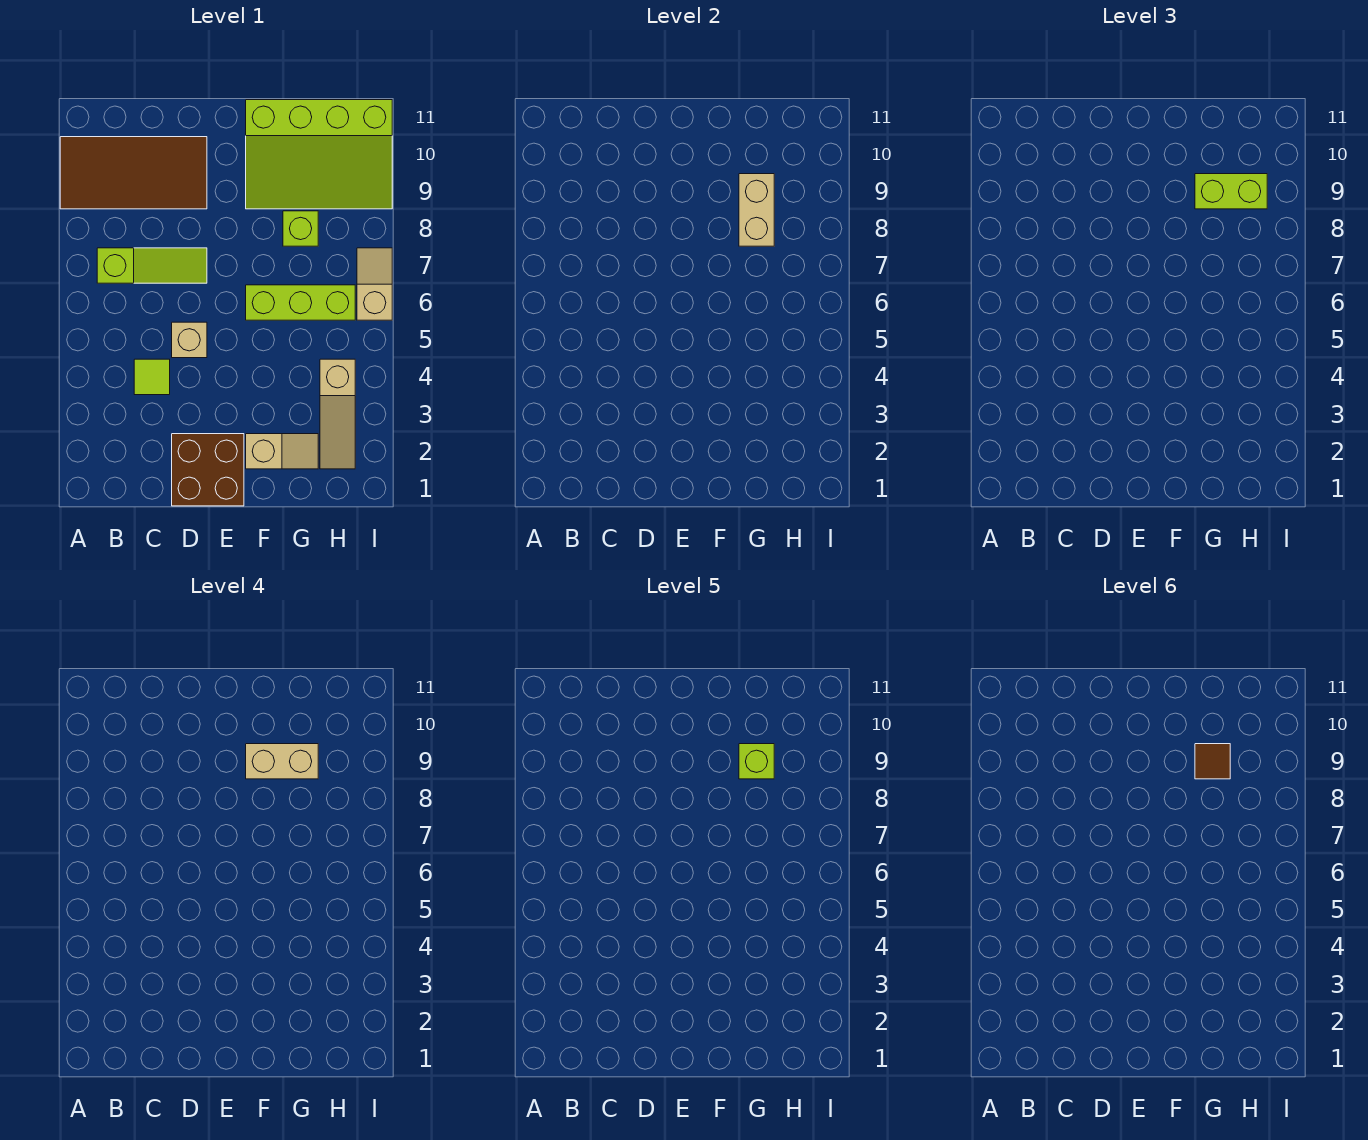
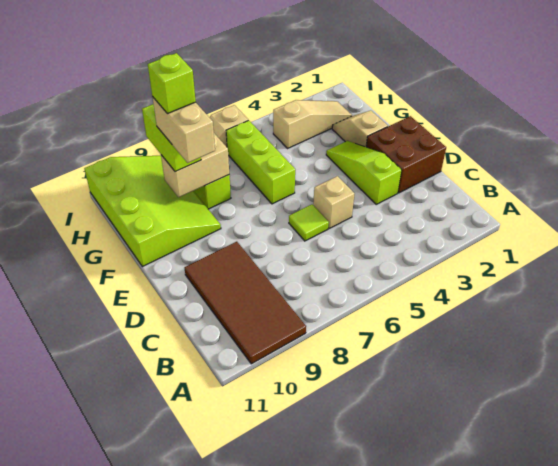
lime 1x3 slope [97,248,207,283] -> lime 1x3 slope moved to [326,141,402,205]
lime 1x1 tile [134,359,170,395] -> lime 1x1 tile moved to [289,204,329,241]
brown 1x1 tile [1195,744,1230,779] -> none

